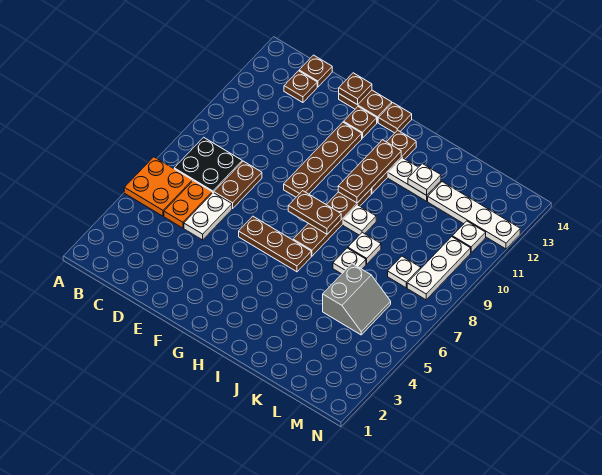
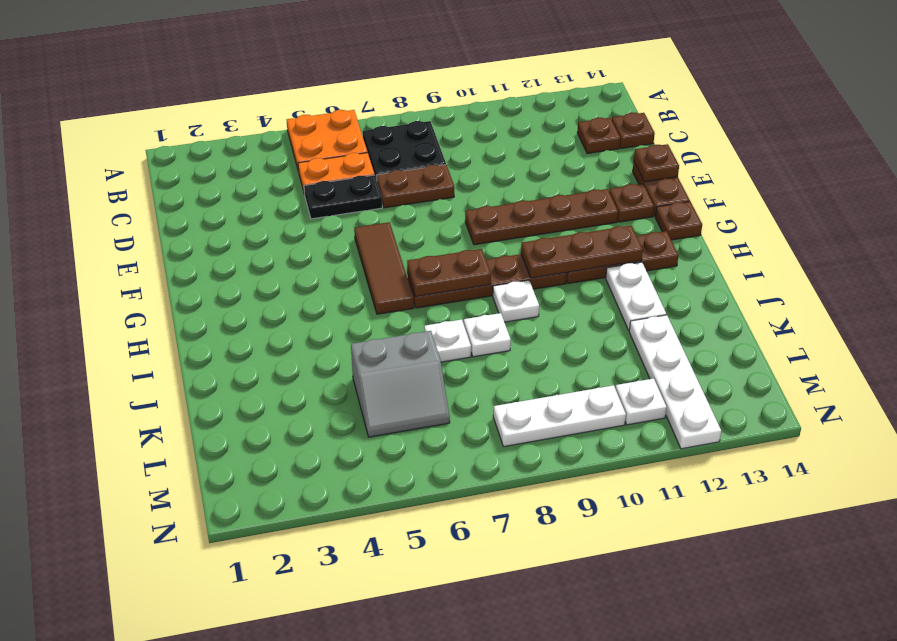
white 1x2 plate [184,193,232,240] -> black 1x2 plate [304,175,382,219]
brown 1x3 plate [239,216,311,272] -> brown 1x3 tile [354,222,414,314]
brown 1x2 plate [288,191,341,234] -> brown 1x2 plate turned to [407,249,491,297]
white 1x1 plate [408,163,441,195] -> none
white 1x1 plate [388,256,421,288] -> none

